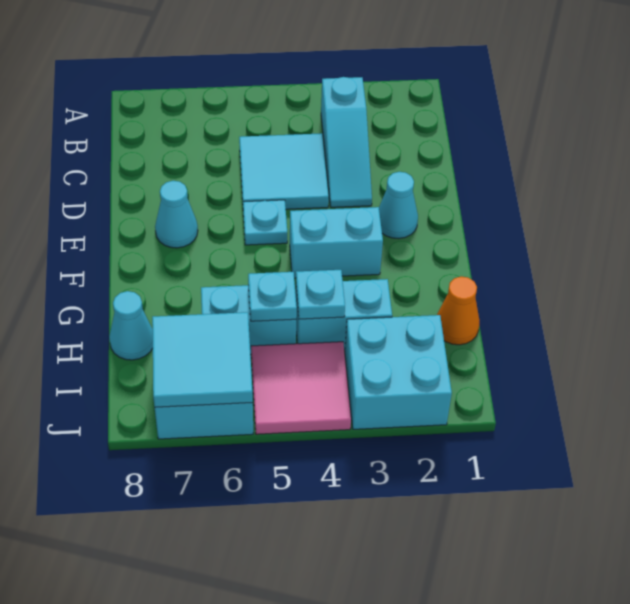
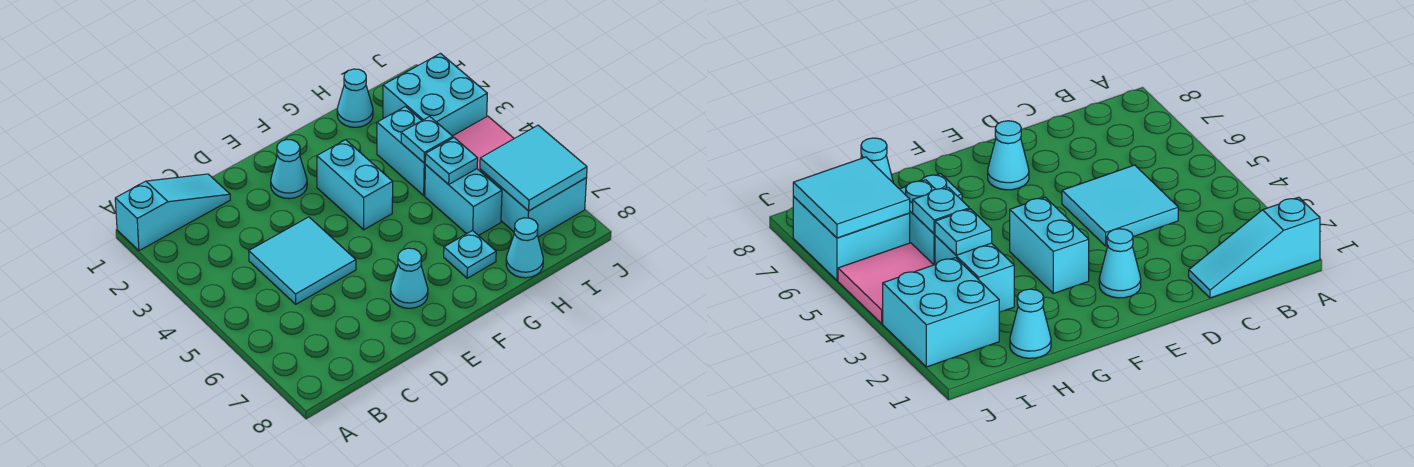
cyan 1x3 slope [321,77,372,207] -> cyan 1x3 slope moved to [115,174,230,251]
cyan 1x1 plate [243,200,287,245] -> cyan 1x1 plate moved to [444,230,496,278]
orange 1x1 cone [437,276,479,345] -> cyan 1x1 cone [337,69,373,127]

